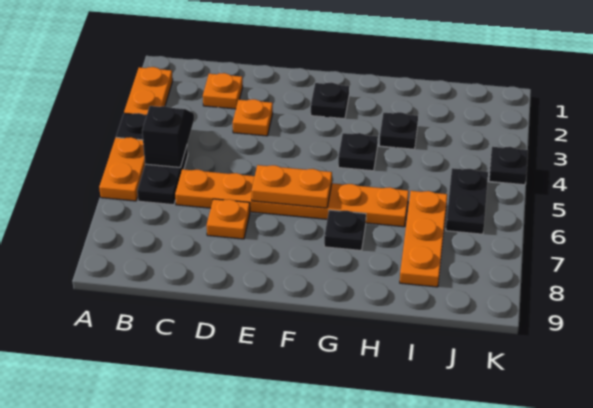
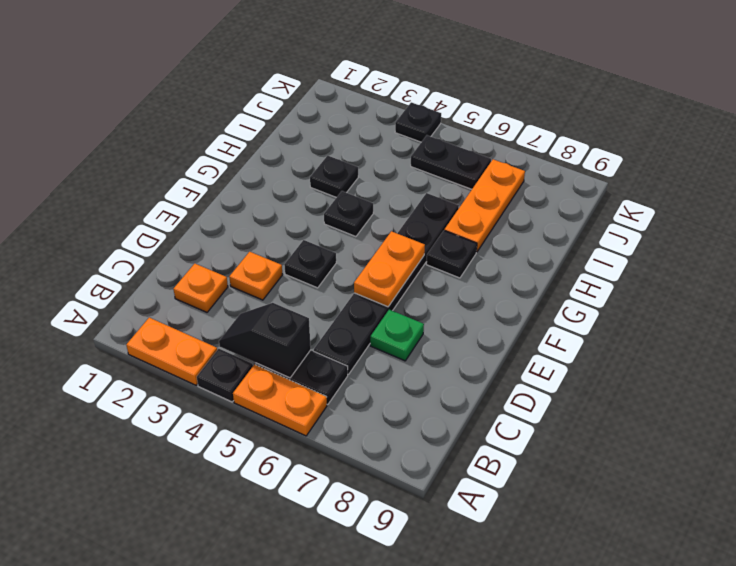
orange 1x6 plate [175,169,409,227] -> black 1x6 plate [314,193,459,374]
orange 1x1 plate [207,199,250,239] -> green 1x1 plate [370,310,424,361]
black 1x1 plate [311,82,349,119] -> black 1x1 plate moved to [284,240,336,288]
orange 1x3 plate [400,191,447,287] -> orange 1x3 plate turned to [444,159,525,252]

